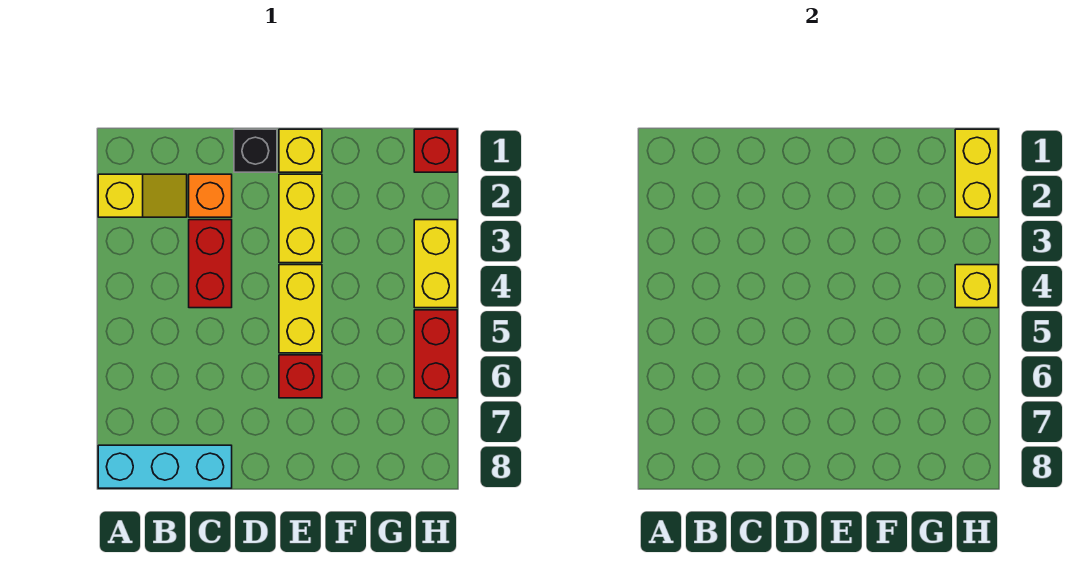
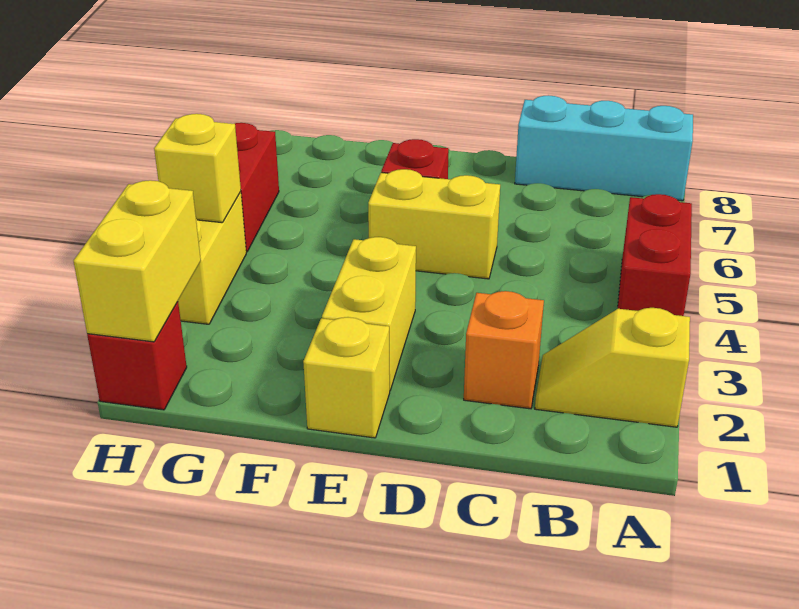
red 1x2 brick [189,220,232,308] -> red 1x2 brick moved to [618,194,692,316]
black 1x1 brick [234,129,277,172] -> none
yellow 1x2 brick [279,265,322,353] -> yellow 1x2 brick turned to [368,169,500,279]

